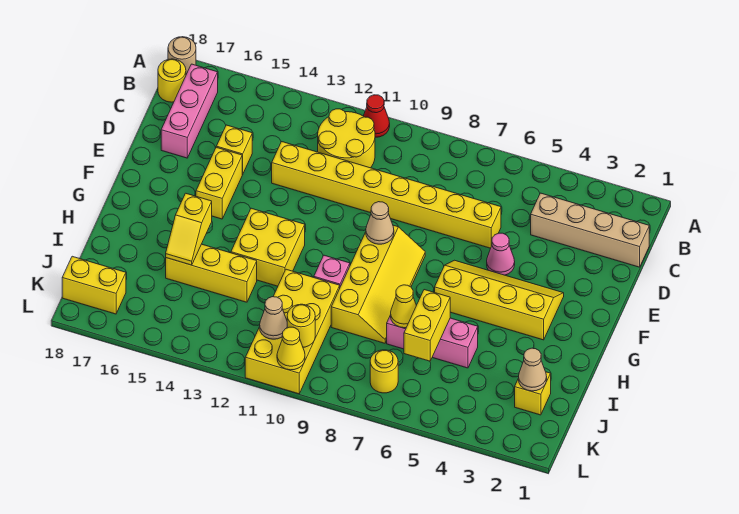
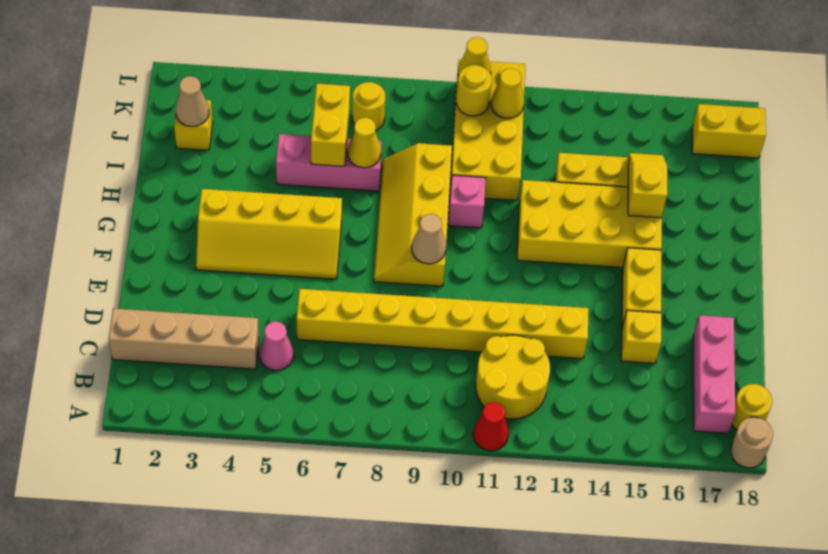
pink 1x1 cone [487,233,515,275] -> pink 1x1 cone moved to [259,321,294,370]
yellow 2x2 brick [231,208,305,286] -> yellow 2x4 brick [517,180,662,267]
tan 1x1 cone [260,297,287,339] -> yellow 1x1 cone [491,68,524,118]

